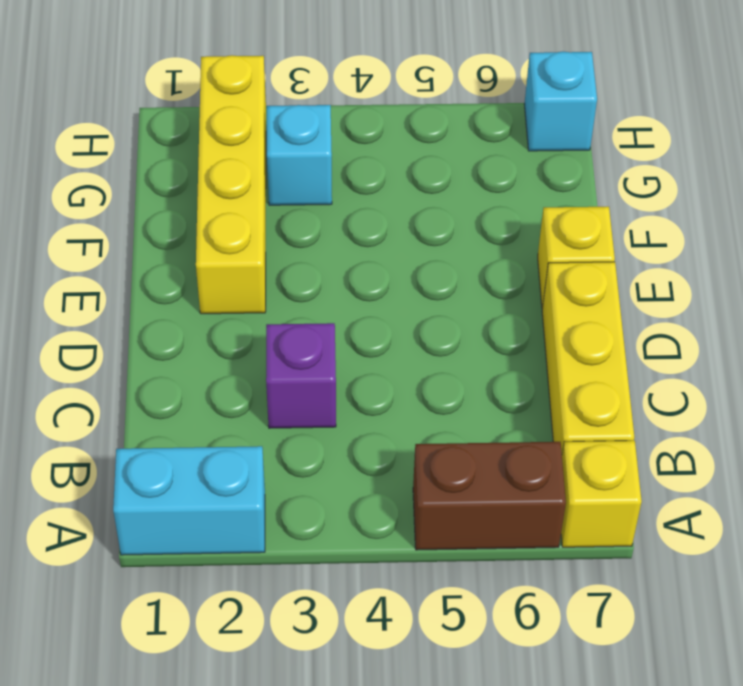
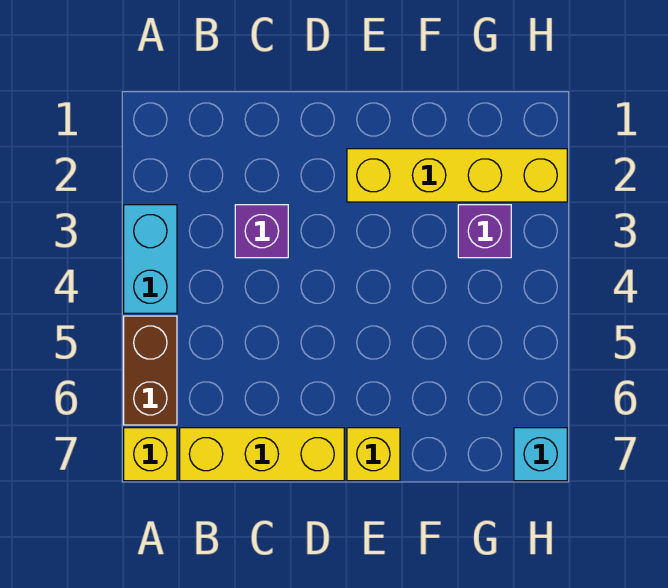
cyan 1x2 brick [113,446,265,555] -> cyan 1x2 brick moved to [124,205,177,313]
cyan 1x1 brick [267,105,332,205] -> purple 1x1 brick [458,205,511,258]

